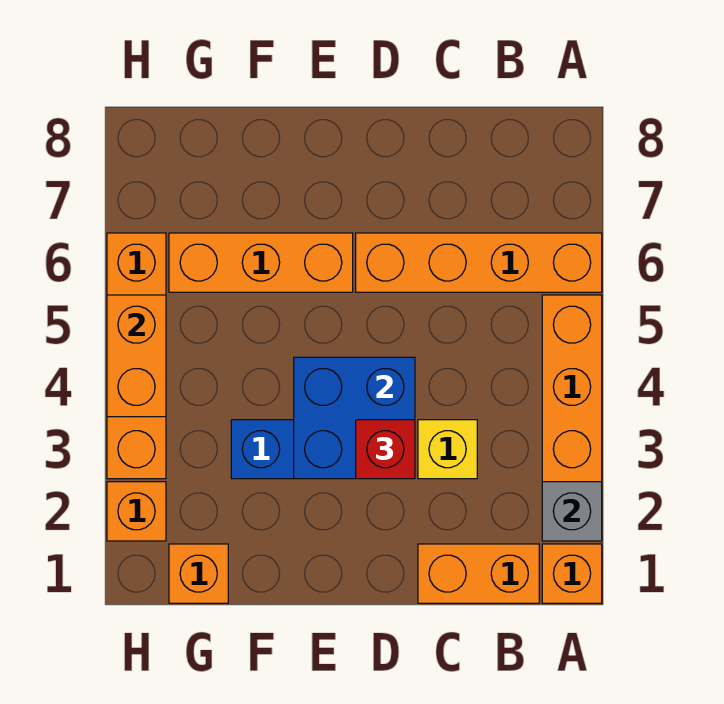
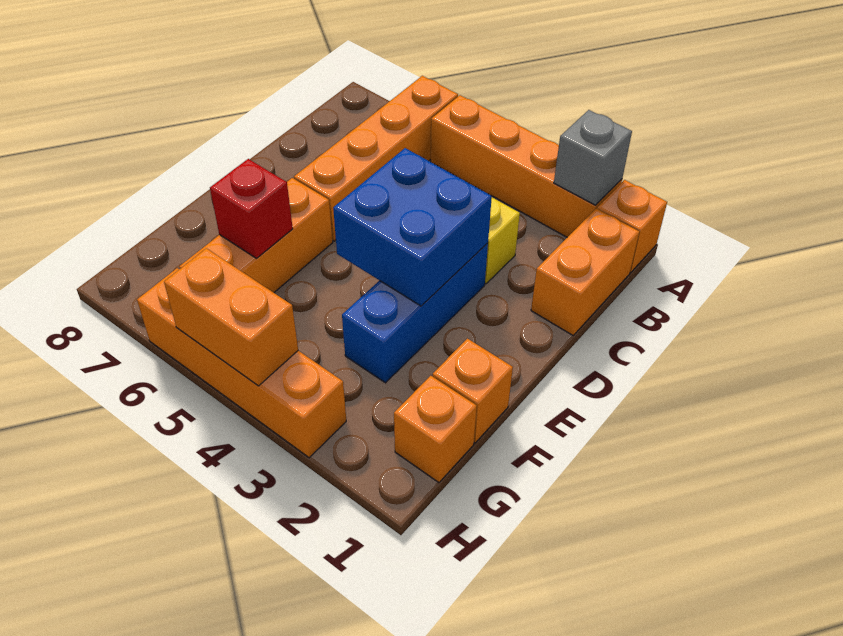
red 1x1 brick [356,420,415,479] -> red 1x1 brick moved to [210,159,293,258]
orange 1x1 brick [107,482,166,541] -> orange 1x1 brick moved to [433,339,513,443]

